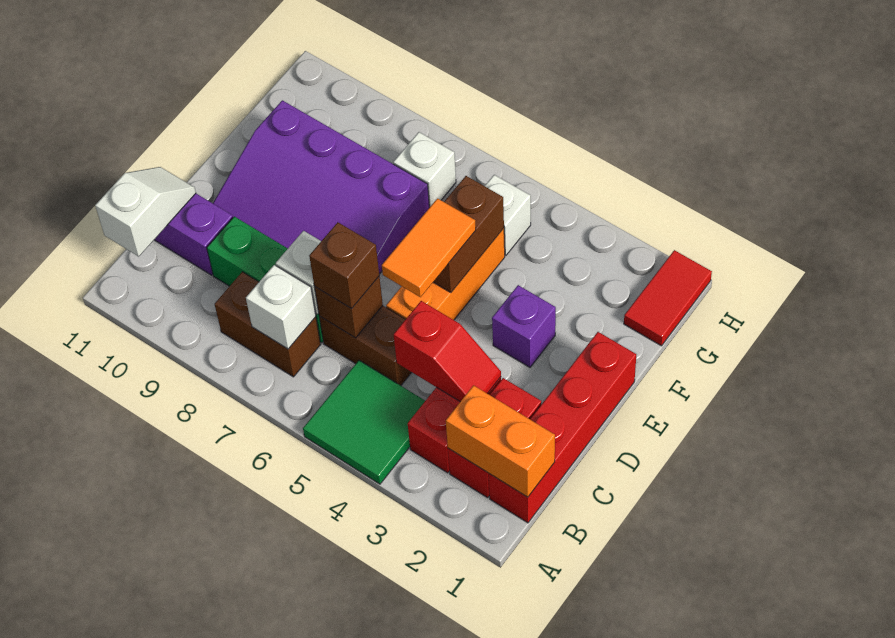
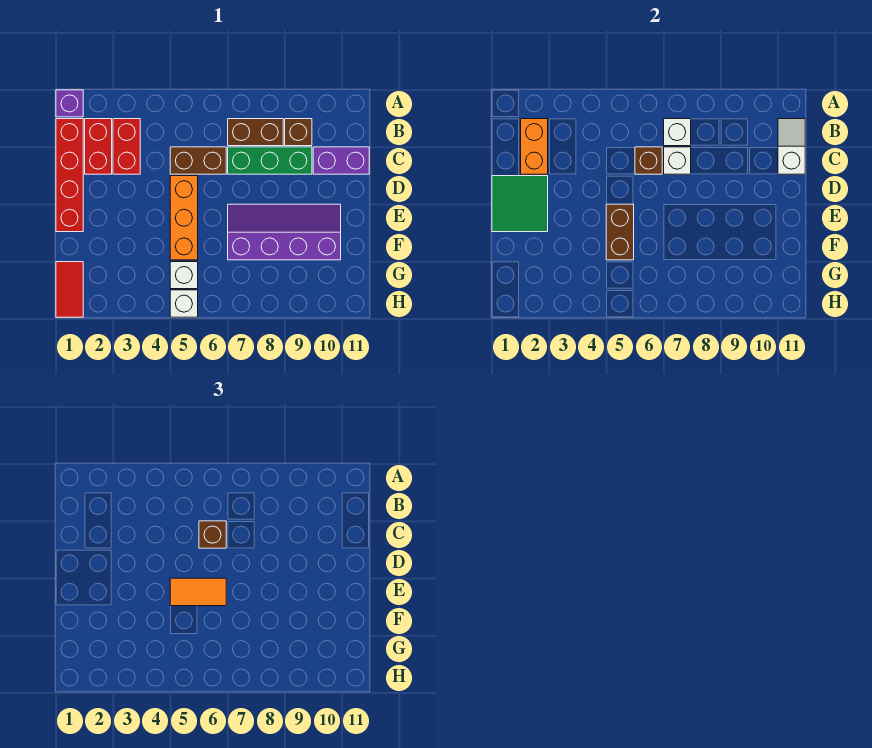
green 2x2 tile [303,360,425,484] -> green 2x2 tile moved to [492,176,548,232]
orange 1x2 brick [446,385,555,497] -> orange 1x2 brick turned to [521,119,548,174]
none -> brown 1x1 brick [285,119,312,146]
white 1x2 slope [95,167,196,256] -> white 1x2 slope turned to [778,119,805,174]
red 1x2 slope [394,301,501,402] -> none
orange 1x2 tile [382,198,476,297] -> orange 1x2 tile turned to [170,578,226,606]
purple 3x4 slope [213,100,429,274] -> purple 2x4 slope [228,204,341,260]
purple 1x1 brick [492,285,556,367] -> purple 1x1 brick moved to [56,90,83,117]
white 1x1 brick [393,132,456,208] -> white 1x1 brick moved to [170,290,198,317]

